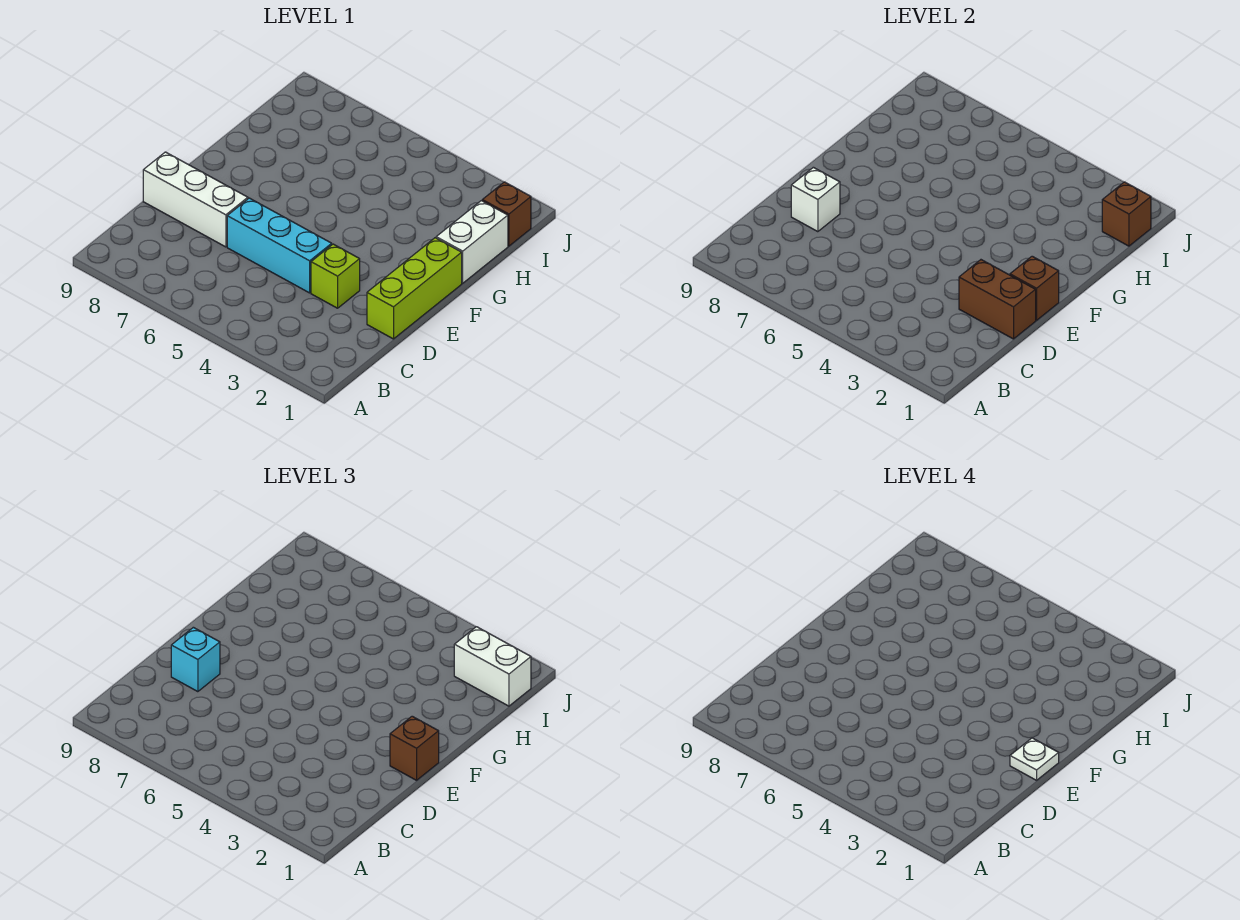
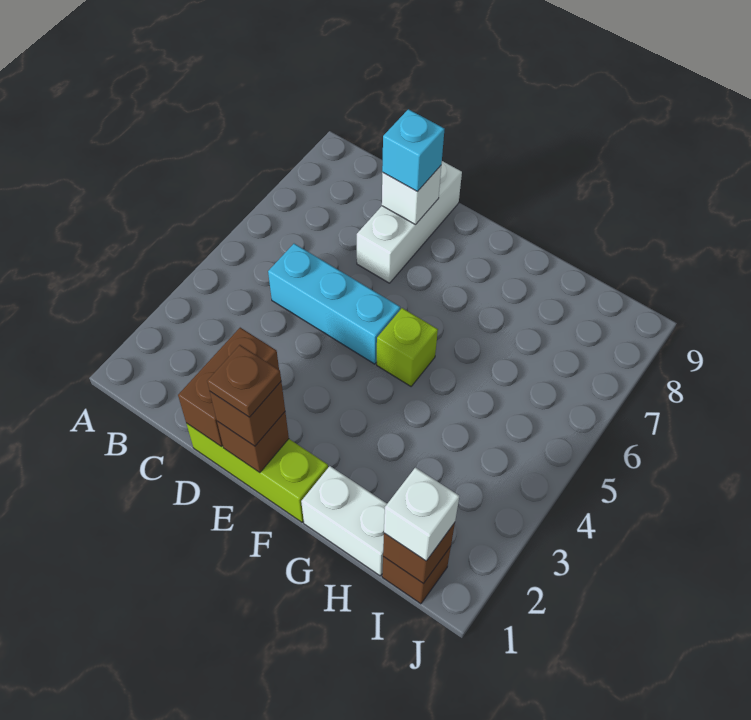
lime 1x1 brick [311,244,360,308] -> lime 1x1 brick moved to [377,308,438,386]
cyan 1x3 brick [227,198,332,293] -> cyan 1x3 brick turned to [268,244,400,364]
white 1x1 plate [1010,738,1059,780] -> brown 1x1 plate [207,345,281,417]
white 1x2 brick [454,627,531,706] -> white 1x1 brick [384,468,459,561]

